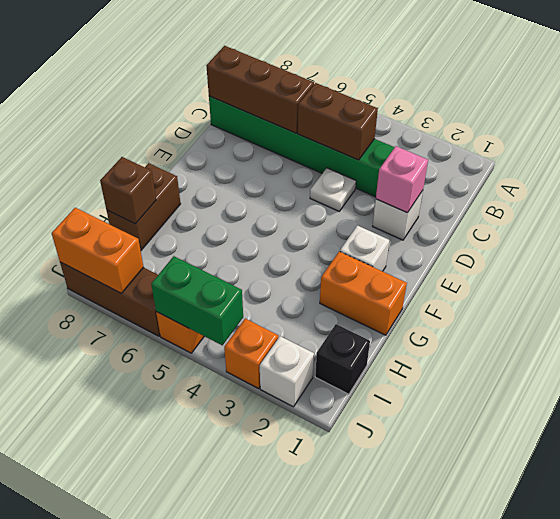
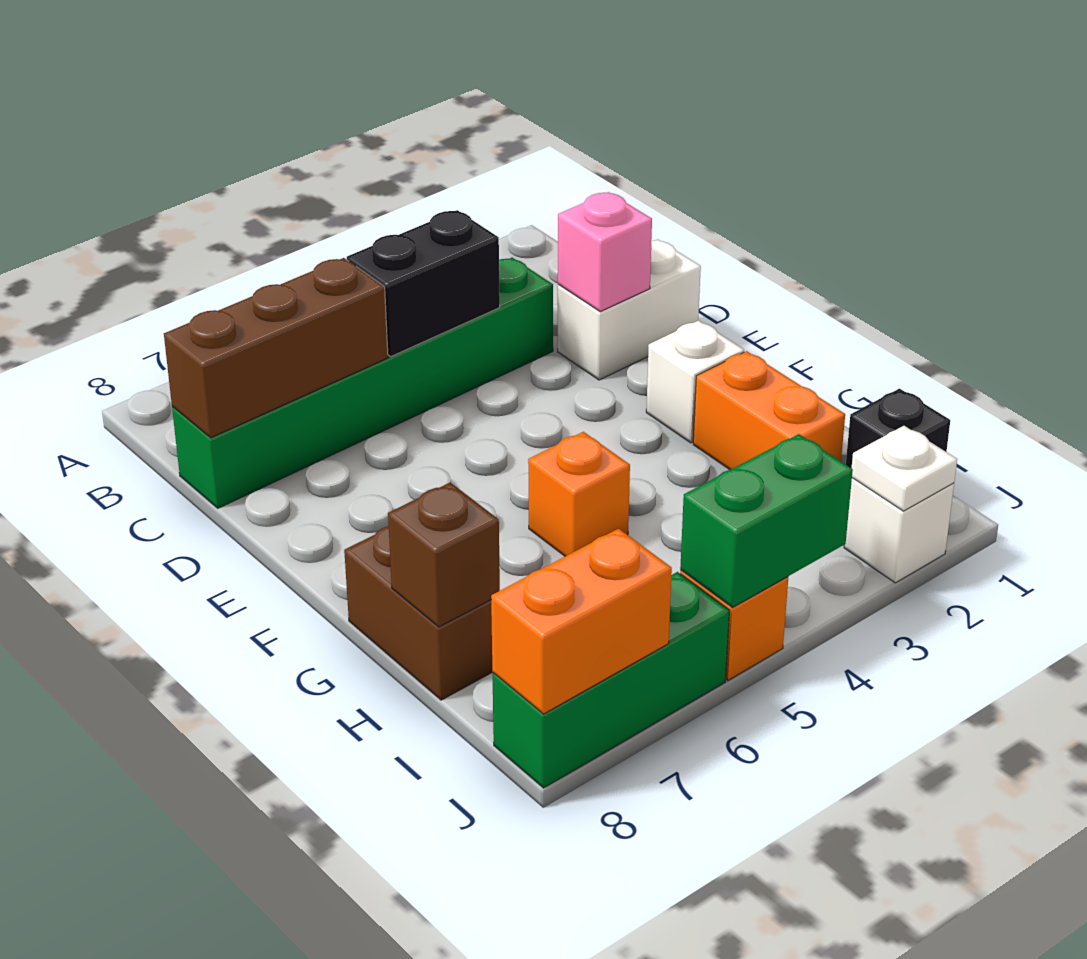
brown 1x2 brick [298,83,378,160] -> black 1x2 brick [347,210,500,356]
white 1x1 brick [373,190,423,240] -> white 1x2 brick [558,240,701,380]
white 1x1 plate [310,168,356,211] -> white 1x1 plate moved to [852,426,957,511]
orange 1x2 brick [320,252,407,335] -> orange 1x2 brick turned to [693,351,845,470]
orange 1x1 brick [224,319,278,388] -> orange 1x1 brick moved to [528,432,630,556]
brown 1x3 brick [60,262,160,336] -> green 1x3 brick [492,572,729,788]

